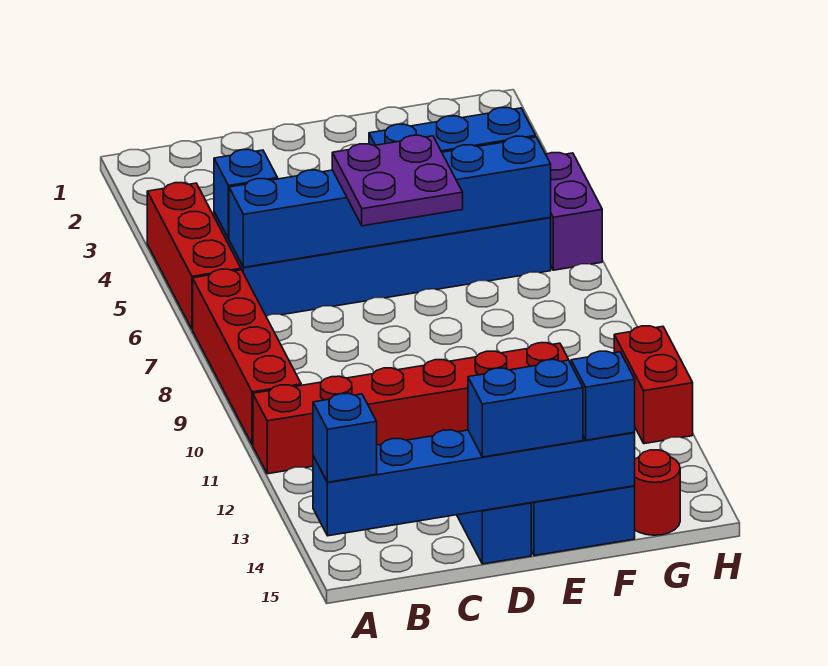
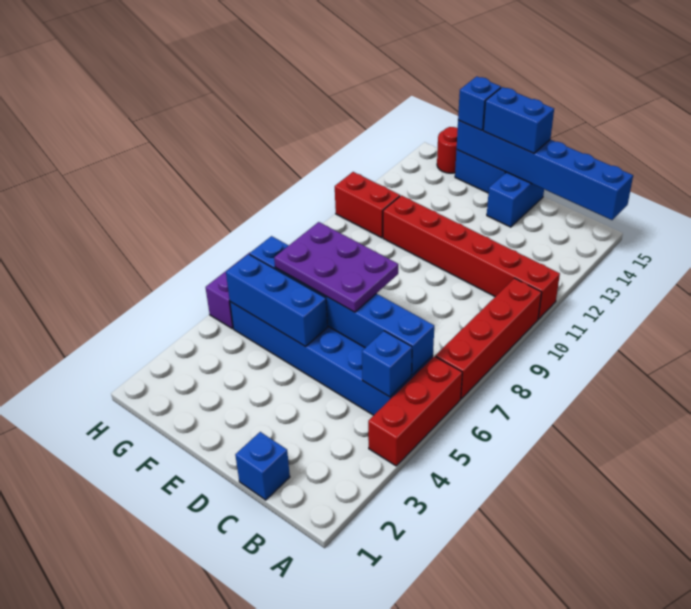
blue 1x1 brick [313,393,377,482] -> blue 1x1 brick moved to [235,432,290,500]
purple 2x2 plate [332,135,463,226] -> purple 2x3 plate [274,222,398,312]
red 1x2 brick [614,326,693,444] -> red 1x2 brick turned to [335,172,400,238]

